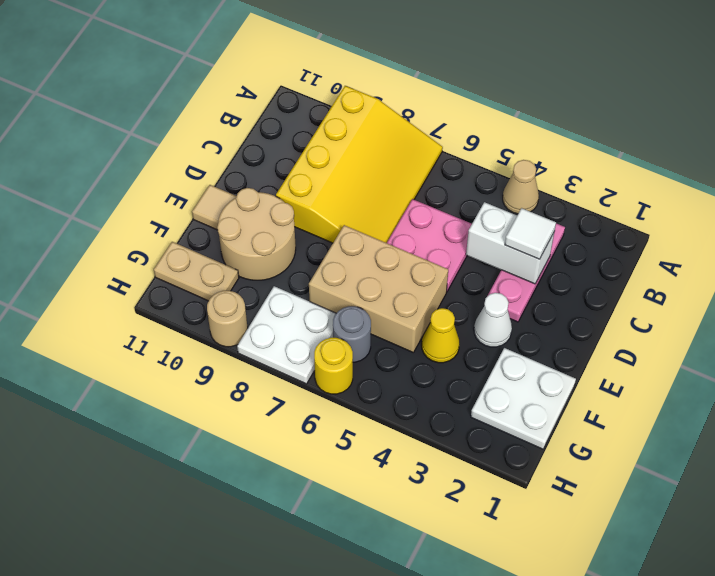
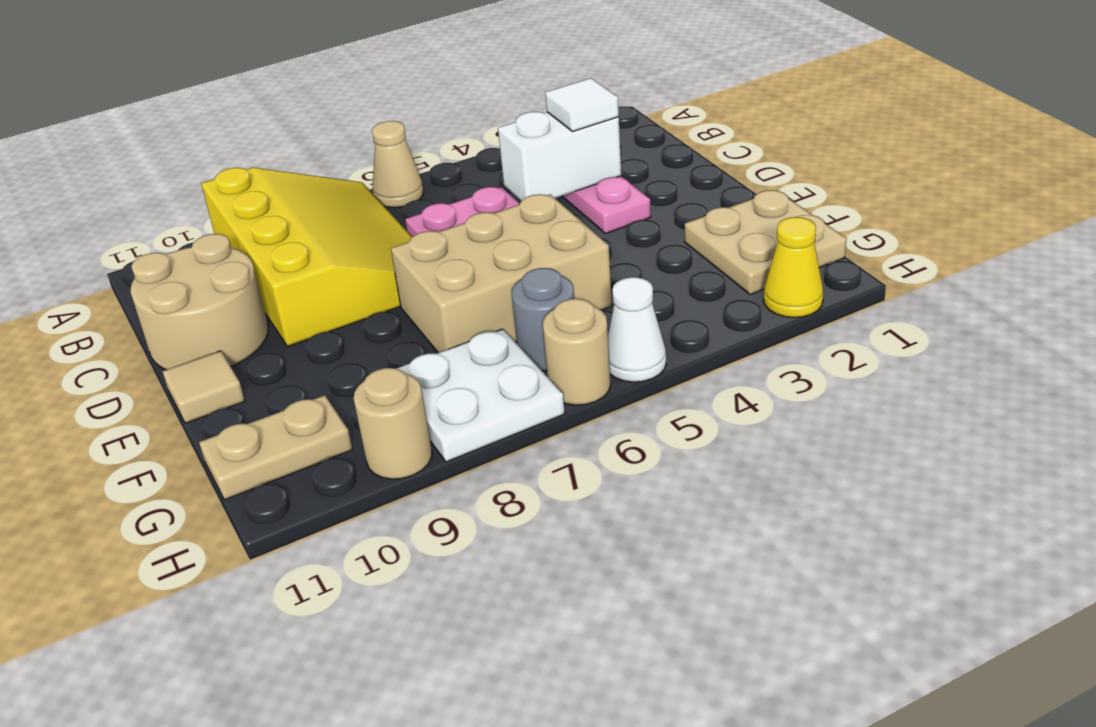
tan 1x1 cone [503,160,539,214] -> tan 1x1 cone moved to [372,121,424,207]
white 1x1 cone [474,293,512,347] -> white 1x1 cone moved to [608,277,666,382]
tan 2x2 round brick [217,188,296,280] -> tan 2x2 round brick moved to [131,234,268,370]
white 2x2 plate [471,348,576,449] -> tan 2x2 plate [685,190,847,295]
yellow 1x1 cone [422,308,459,363] -> yellow 1x1 cone moved to [763,217,823,318]
yellow 1x1 round brick [314,338,353,394] -> tan 1x1 round brick [543,299,611,405]

